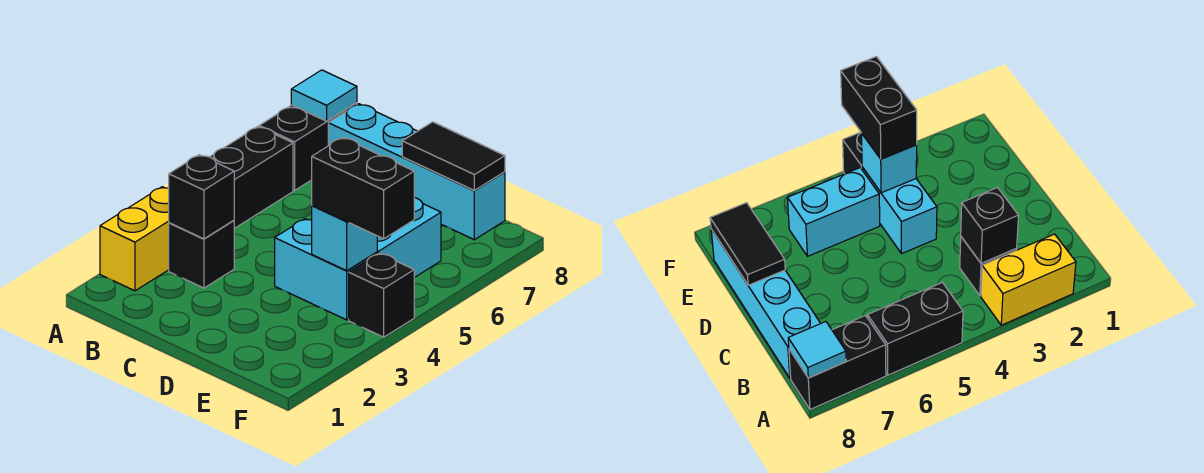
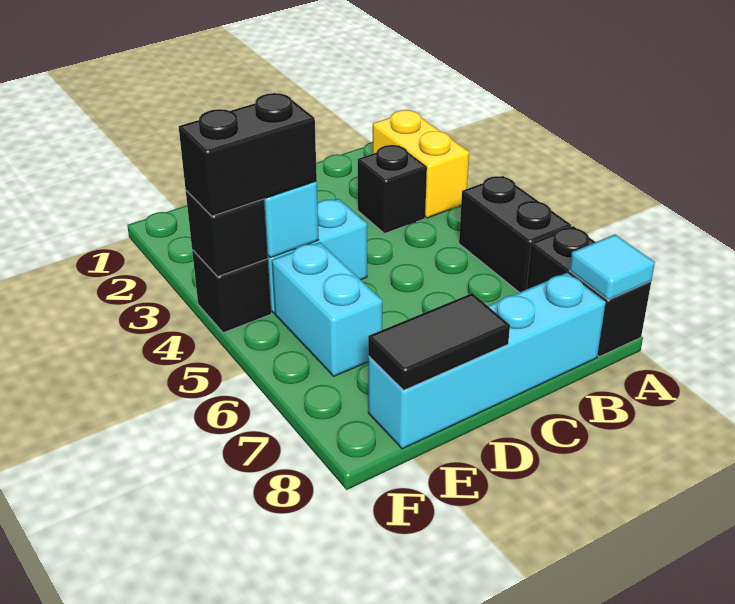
black 1x1 brick [169,155,234,239] -> black 1x1 brick moved to [186,191,268,277]

